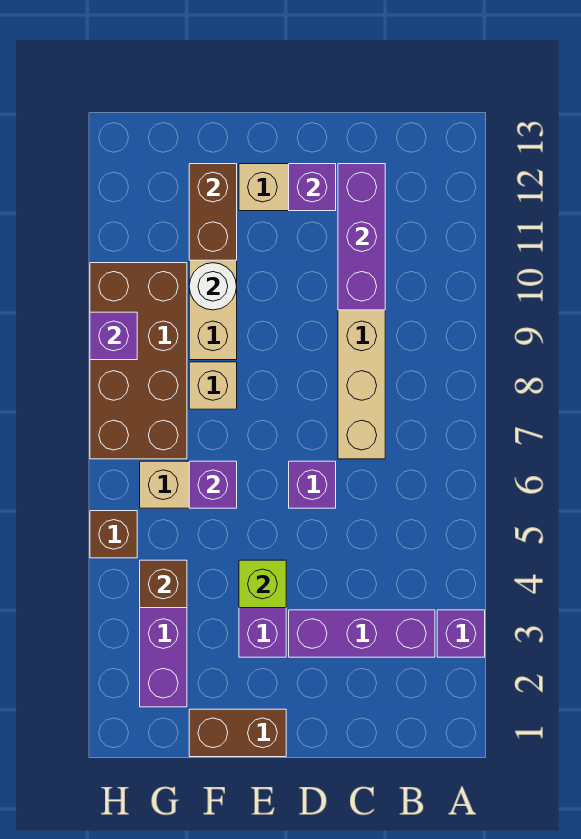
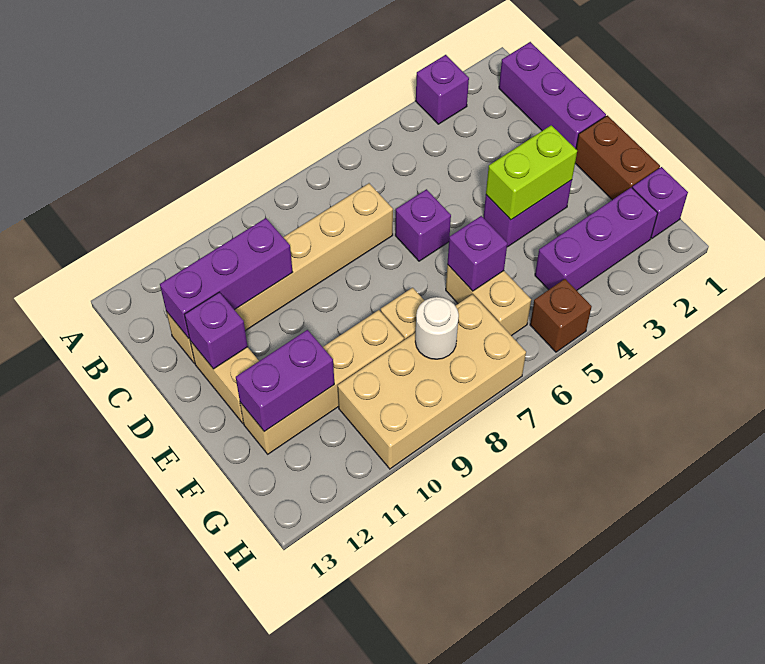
purple 1x3 brick [289,610,435,657] -> purple 1x3 brick moved to [499,42,606,149]
lime 1x1 brick [239,560,286,608] -> lime 1x2 brick [486,125,577,220]
white 1x1 round brick [189,263,237,310] -> white 1x1 round brick moved to [415,297,459,359]
brown 1x2 brick [189,164,237,260] -> purple 1x2 brick [236,330,334,432]
brown 1x1 brick [140,560,187,608] -> none
brown 2x4 brick [90,263,187,459] -> tan 2x4 brick [337,294,526,469]
purple 1x1 brick [90,312,137,360] -> purple 1x1 brick moved to [632,167,688,238]

